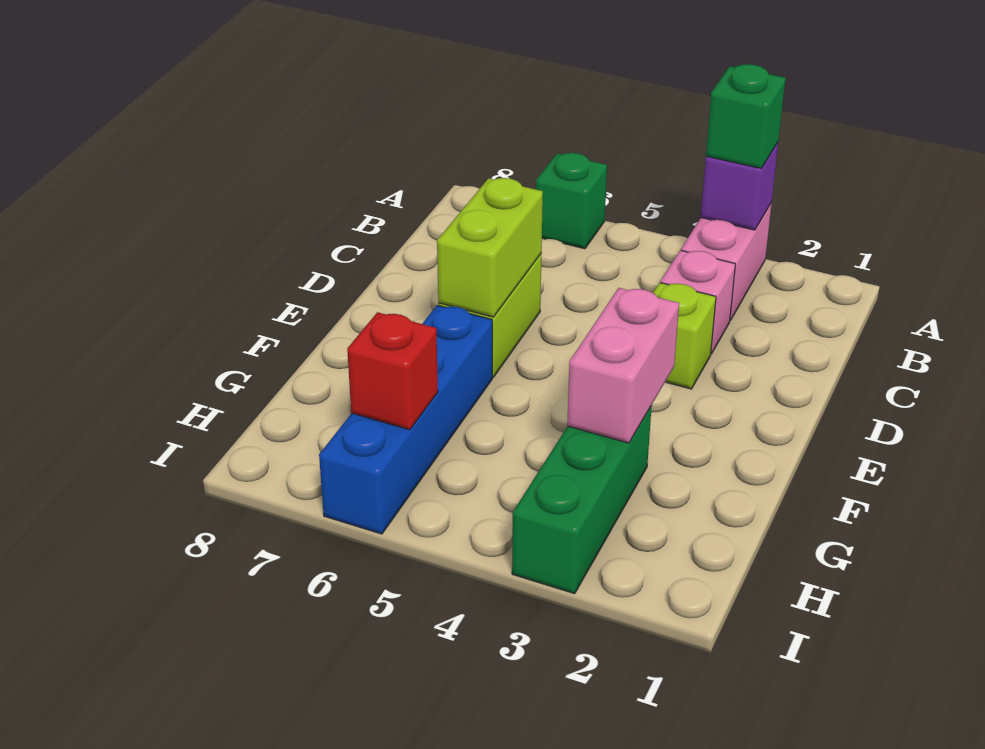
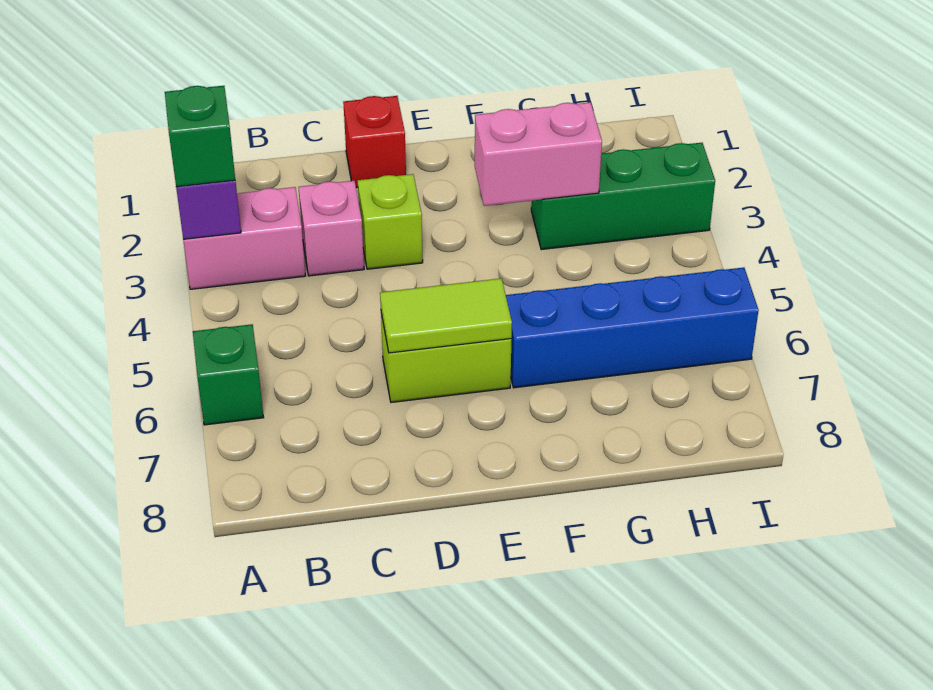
lime 1x2 brick [437,178,543,317] -> lime 1x2 tile [380,278,512,353]
red 1x1 brick [347,312,438,430] -> red 1x1 brick moved to [343,96,406,188]

